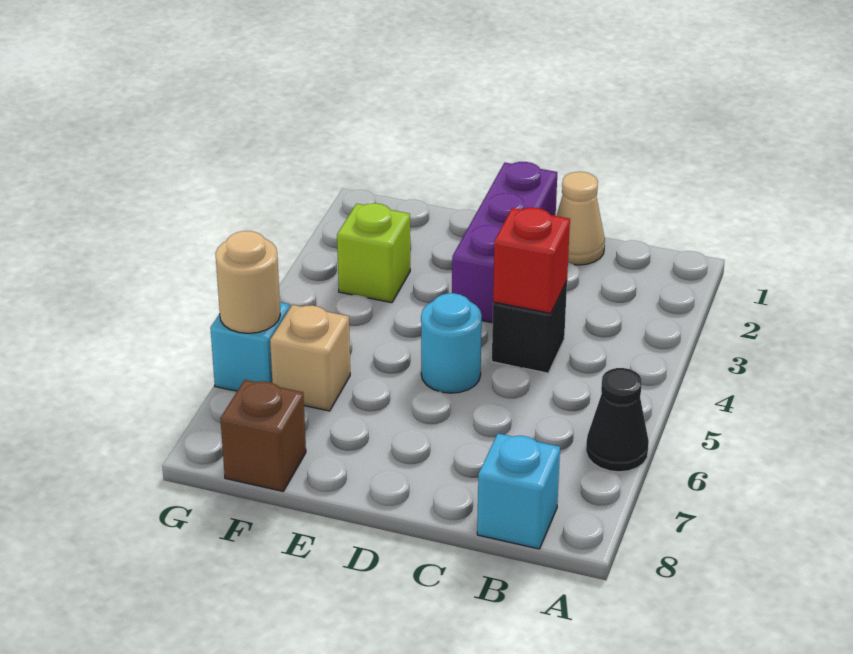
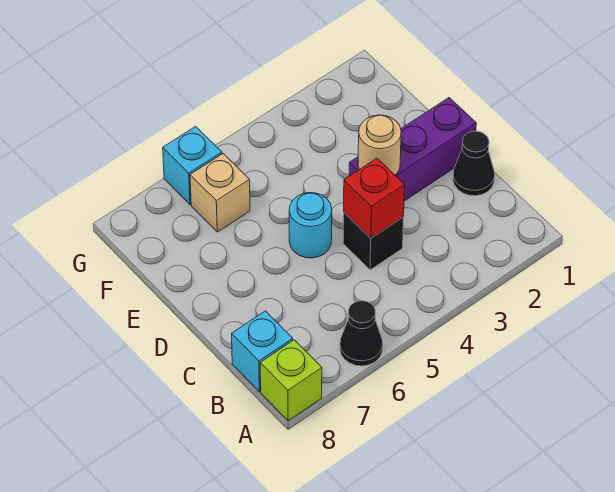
tan 1x1 cone [556,172,605,265] -> black 1x1 cone [453,131,495,196]
lime 1x1 brick [337,203,410,303] -> lime 1x1 brick moved to [260,340,322,421]
brown 1x1 brick [220,380,306,491] -> none
tan 1x1 round brick [215,231,280,333] -> tan 1x1 round brick moved to [358,115,401,175]

